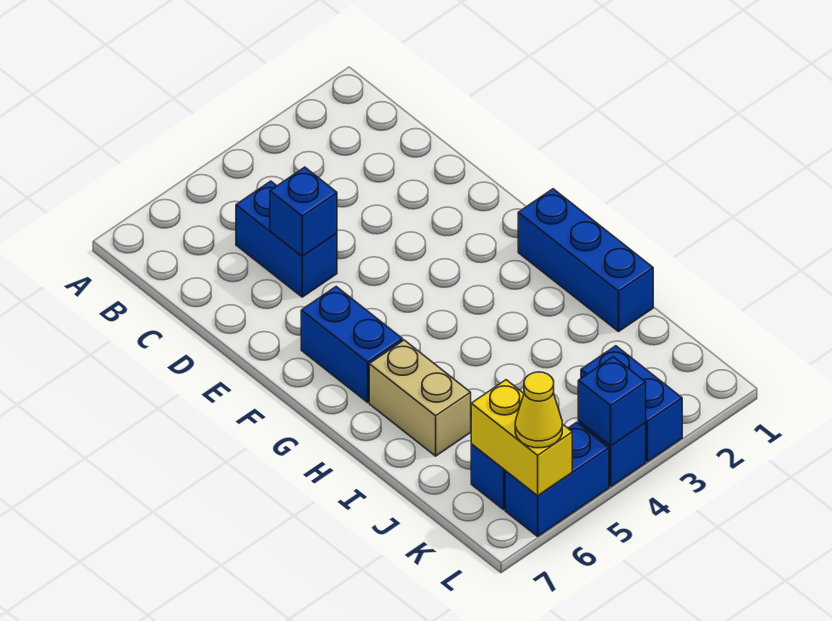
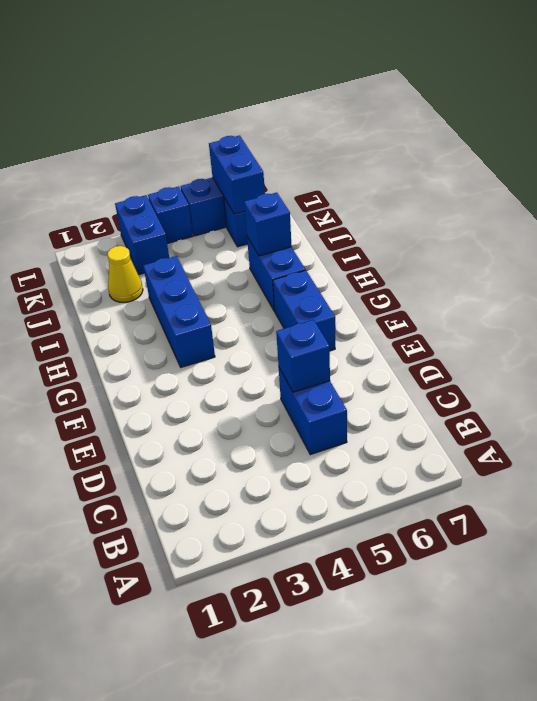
blue 1x3 brick [518,189,653,331] -> blue 1x3 brick moved to [143,256,215,367]
tan 1x2 brick [369,340,471,456] -> blue 1x2 brick [247,237,305,311]
yellow 1x2 brick [471,380,572,496] -> blue 1x2 brick [209,135,265,214]
blue 1x1 brick [578,357,646,446] -> blue 1x1 brick moved to [244,192,291,256]
yellow 1x1 cone [515,372,562,448] -> yellow 1x1 cone moved to [108,246,143,302]

